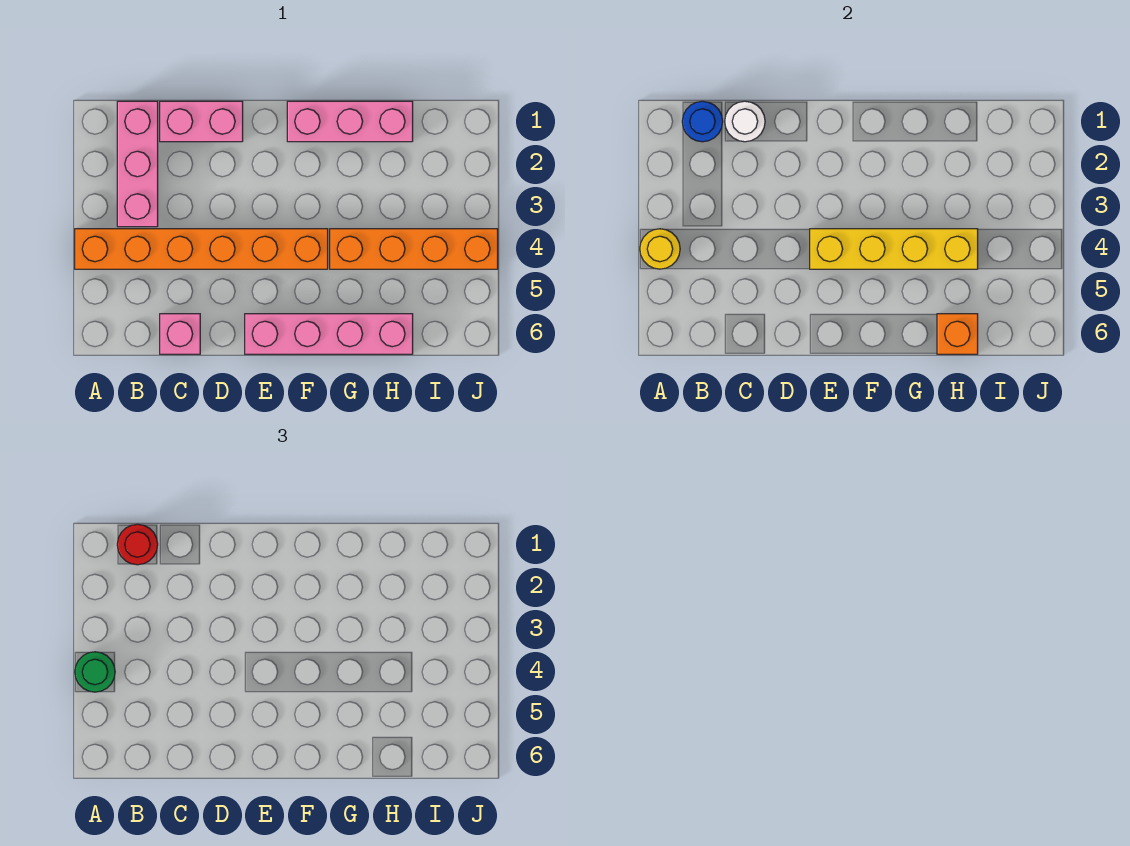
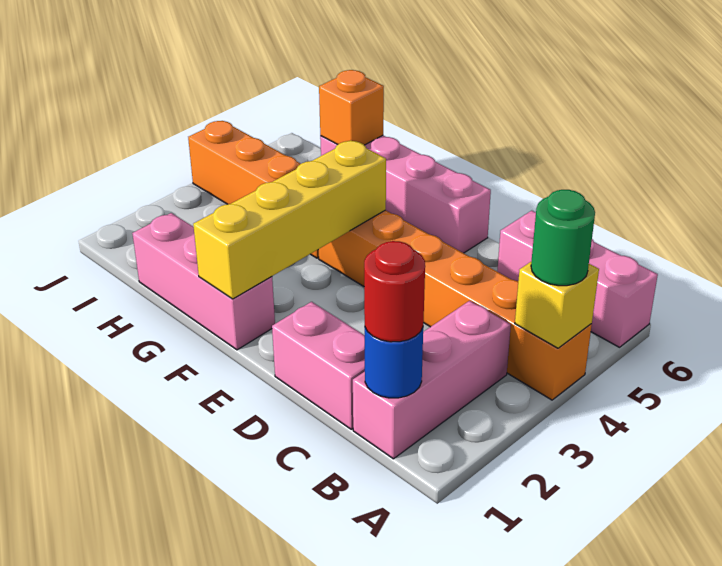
yellow 1x1 round brick [640,229,680,269] -> yellow 1x1 brick [515,262,599,348]
white 1x1 round brick [725,101,765,142] -> none
pink 1x1 brick [160,314,200,354] -> pink 1x3 brick [497,211,658,347]
yellow 1x4 brick [810,229,978,269] -> yellow 1x4 brick turned to [193,140,386,299]

